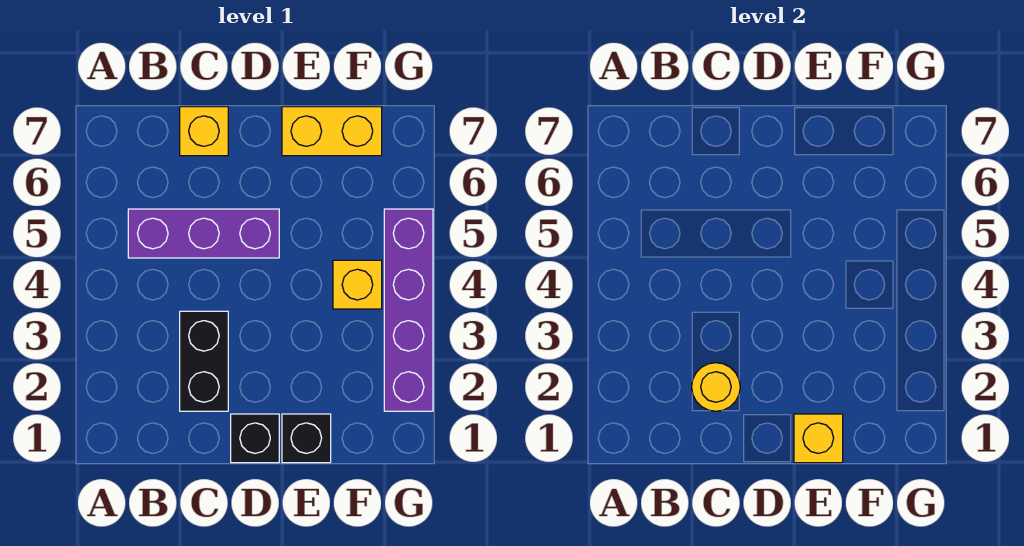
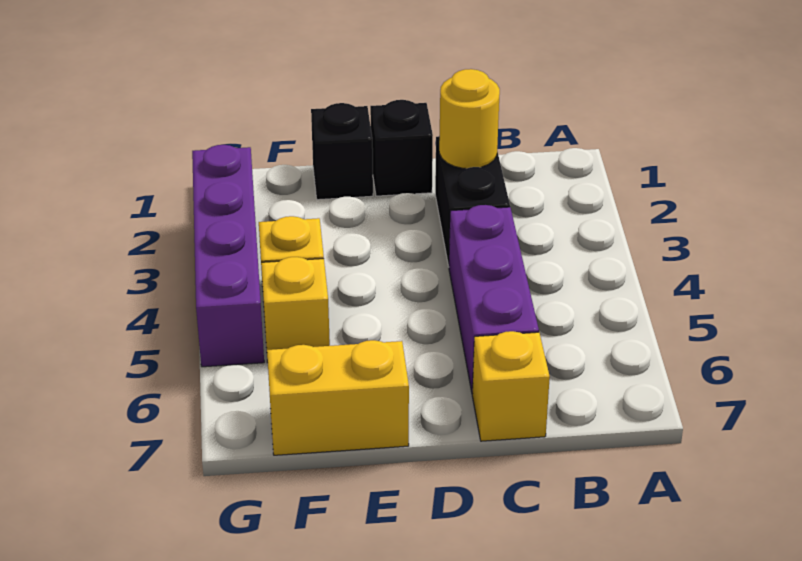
purple 1x3 brick [128,209,279,258] -> purple 1x3 brick turned to [449,205,539,394]
yellow 1x1 brick [794,414,843,463] -> yellow 1x1 brick moved to [261,257,330,362]

